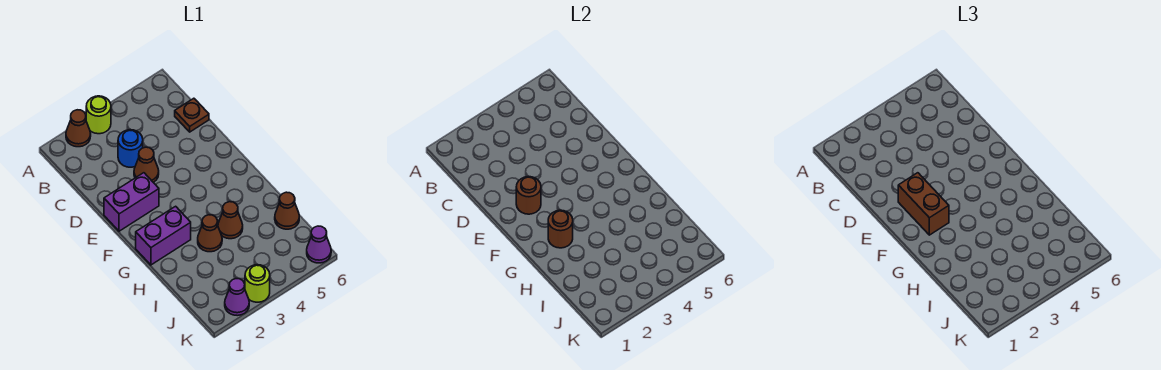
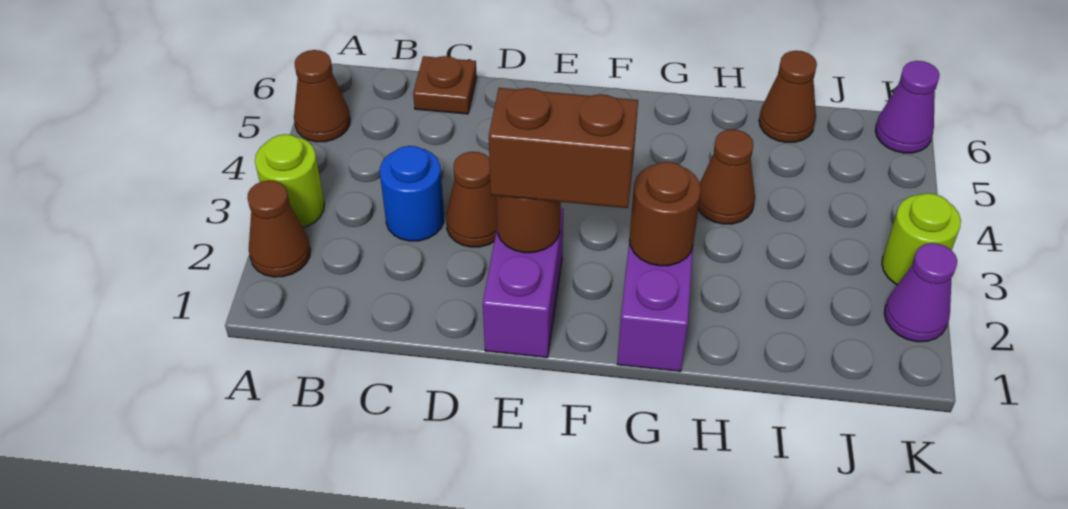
brown 1x1 cone [198,215,222,252] -> brown 1x1 cone moved to [294,50,350,142]

